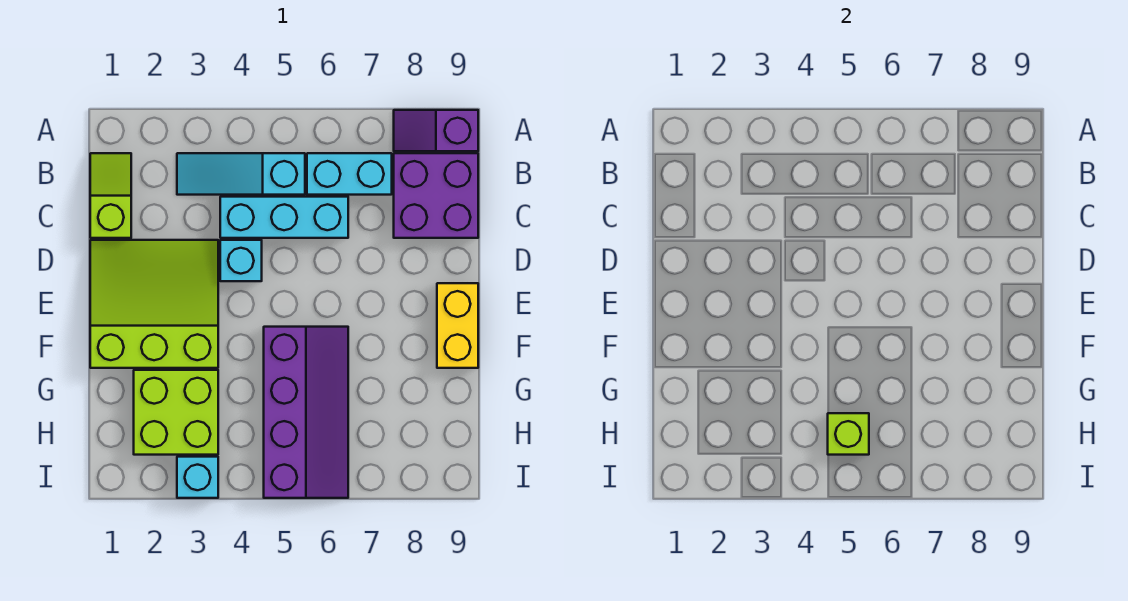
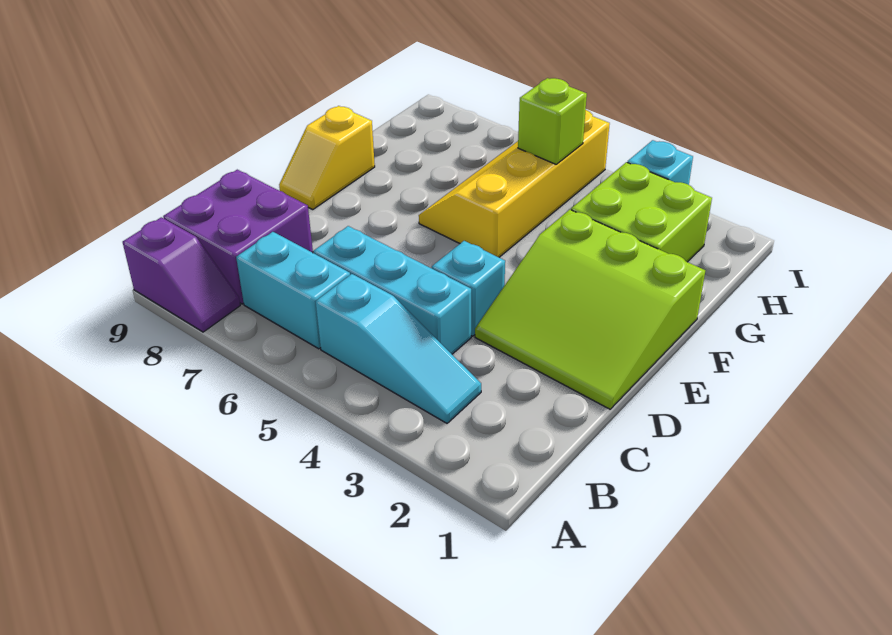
lime 1x2 slope [90,153,131,238] -> none
yellow 1x2 brick [437,283,478,368] -> yellow 1x2 slope [279,106,375,209]
purple 2x4 slope [264,327,348,498] -> yellow 2x4 slope [419,110,610,257]

